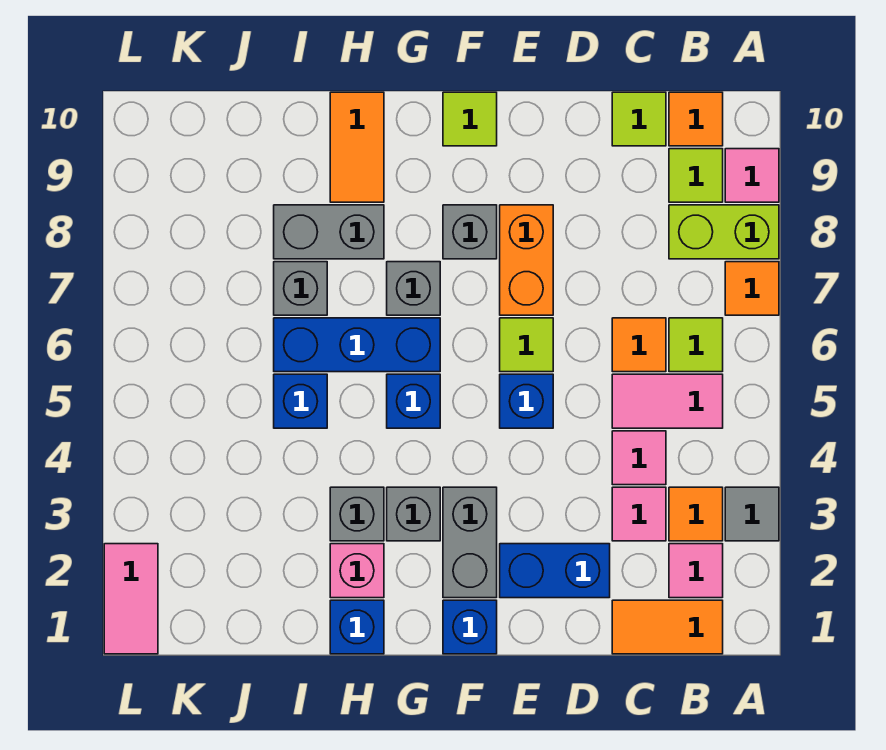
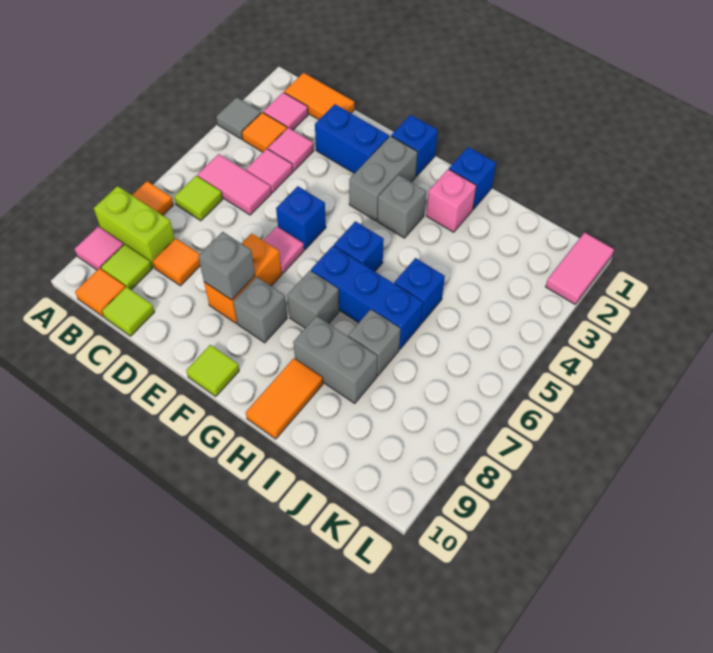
orange 1x1 tile [612,318,666,372] -> orange 1x1 tile moved to [153,238,200,286]
lime 1x1 tile [500,318,553,372] -> pink 1x1 tile [263,227,304,273]
grey 1x1 brick [330,487,384,541] -> grey 1x1 brick moved to [198,232,255,300]

